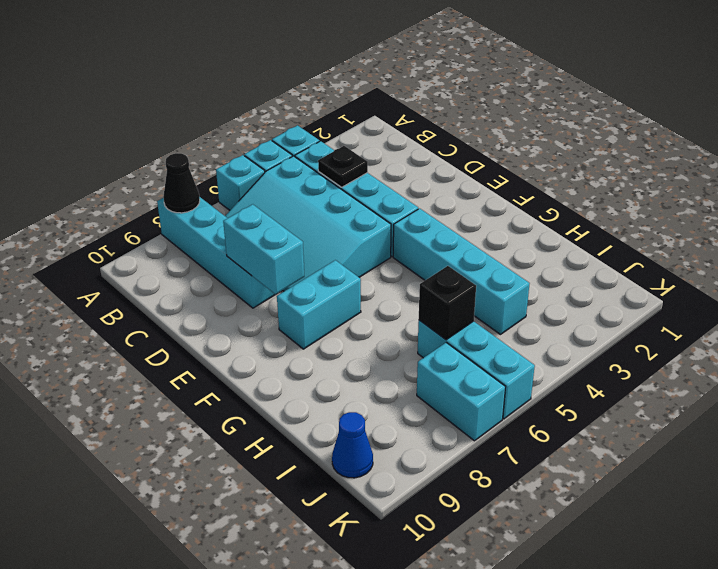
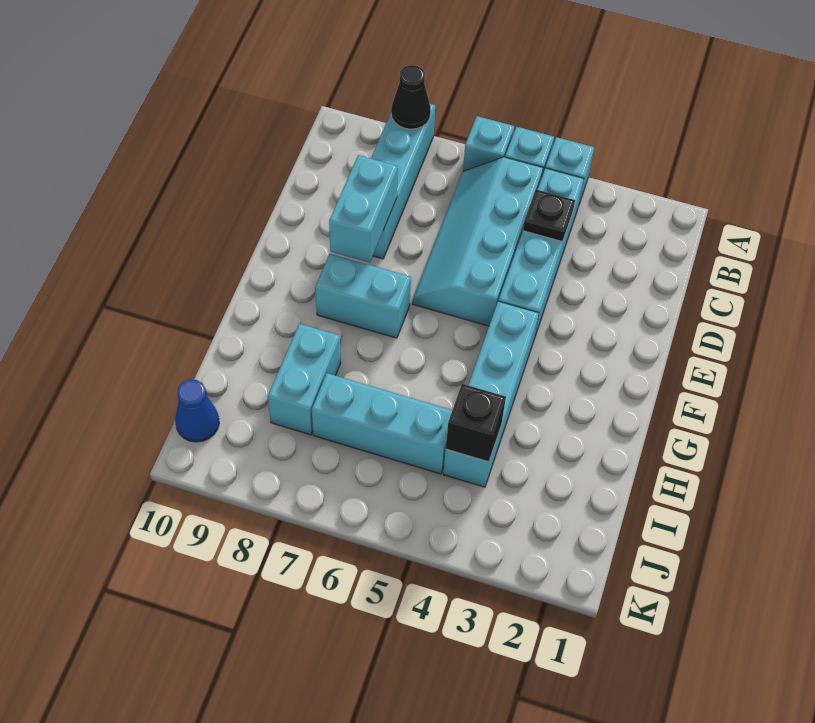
cyan 3x4 slope [225,156,391,291] -> cyan 2x4 slope [412,157,543,326]
cyan 1x3 brick [418,320,535,419] -> cyan 1x3 brick turned to [312,373,452,474]
black 1x1 brick [419,266,476,340] -> black 1x1 brick moved to [446,384,506,462]
cyan 1x2 brick [417,343,505,441] -> cyan 1x2 brick moved to [268,324,341,435]

